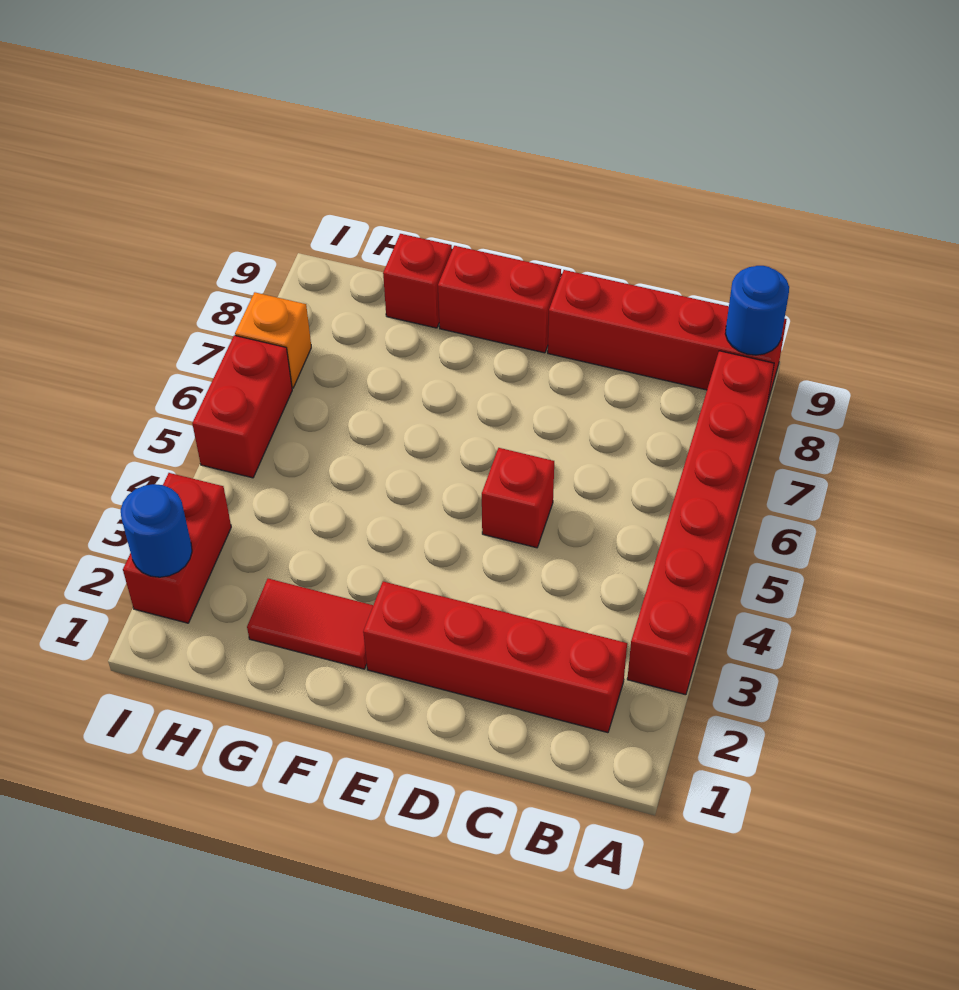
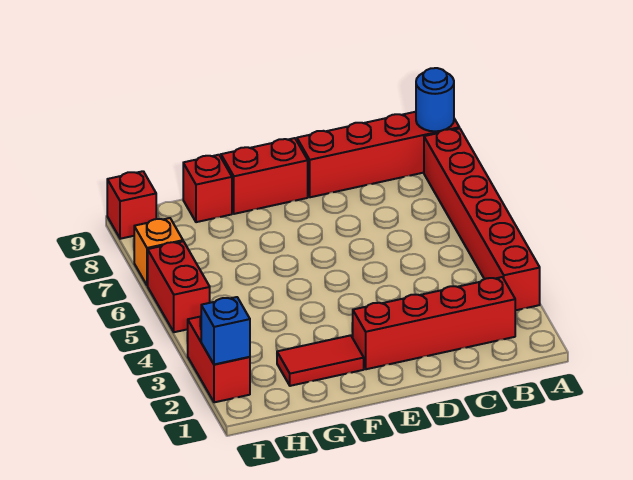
red 1x1 brick [482,448,554,548] -> red 1x1 brick moved to [107,171,156,239]
blue 1x1 round brick [121,484,192,577] -> blue 1x1 brick [201,297,250,364]

